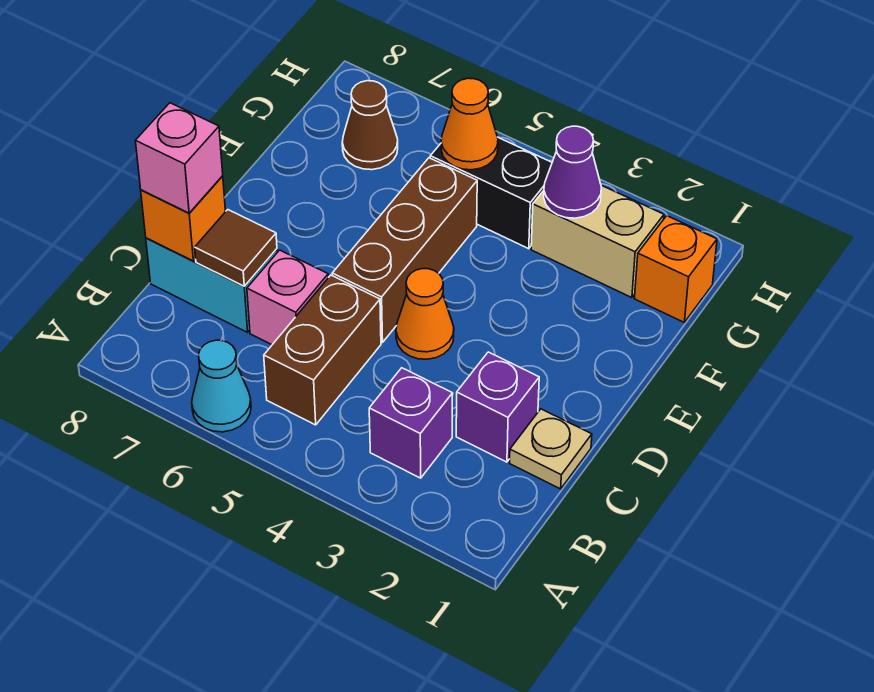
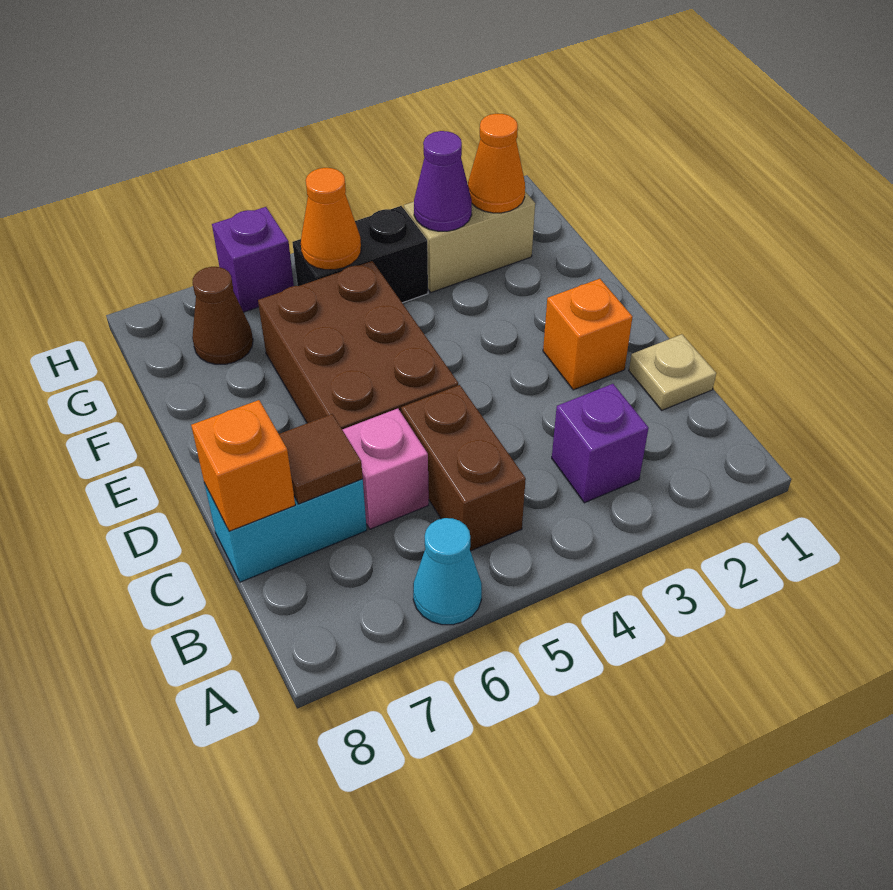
purple 1x1 brick [456,352,539,462] -> purple 1x1 brick moved to [212,207,294,312]
pink 1x1 brick [136,103,223,213] -> none
orange 1x1 cone [396,269,454,359] -> orange 1x1 cone moved to [468,114,525,213]
brown 1x3 brick [332,158,477,343] -> brown 2x3 brick [258,261,458,429]
orange 1x1 brick [634,216,717,322] -> orange 1x1 brick moved to [543,279,632,390]

